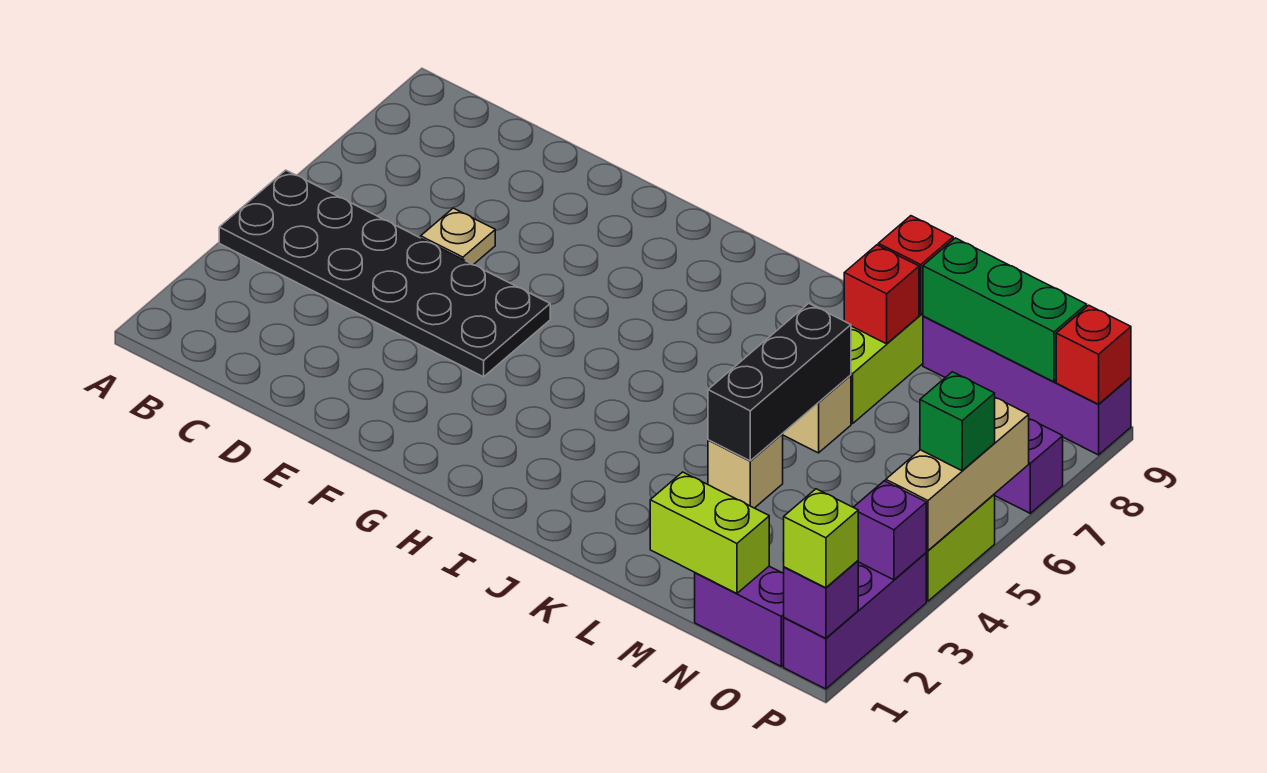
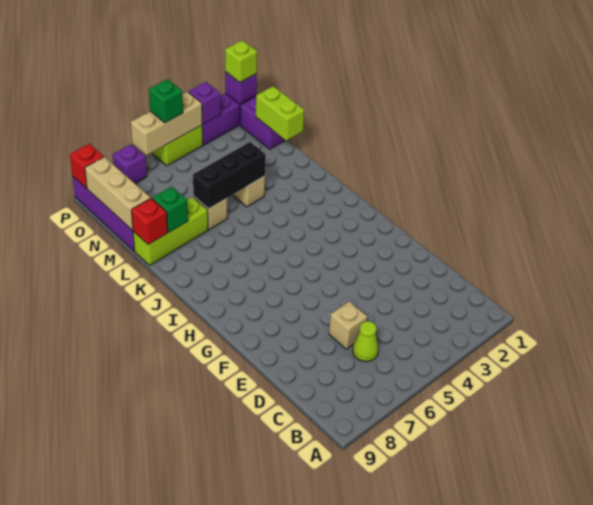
black 2x6 plate [219,170,550,377] -> none
none -> lime 1x1 cone [353,321,378,362]
tan 1x1 plate [421,208,495,265] -> tan 1x1 brick [329,301,367,349]
red 1x1 brick [844,245,919,344] -> green 1x1 brick [152,186,188,232]
green 1x3 brick [923,238,1087,382] -> tan 1x3 brick [85,157,150,230]

